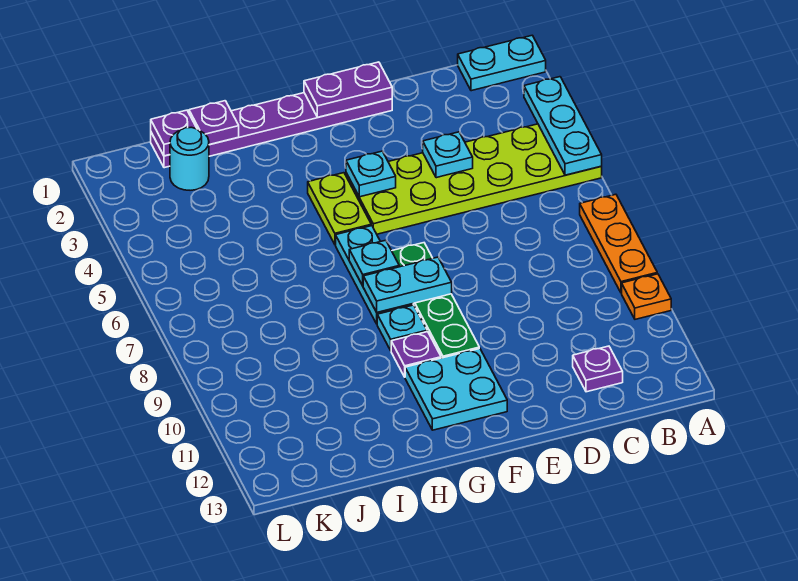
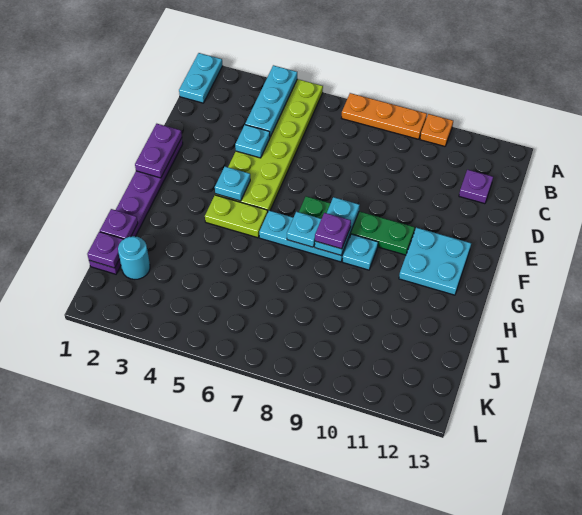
cyan 1x3 plate [524,77,602,175] -> cyan 1x3 plate turned to [245,65,297,137]
purple 1x1 plate [391,332,441,377] -> purple 1x1 plate moved to [315,213,351,249]

